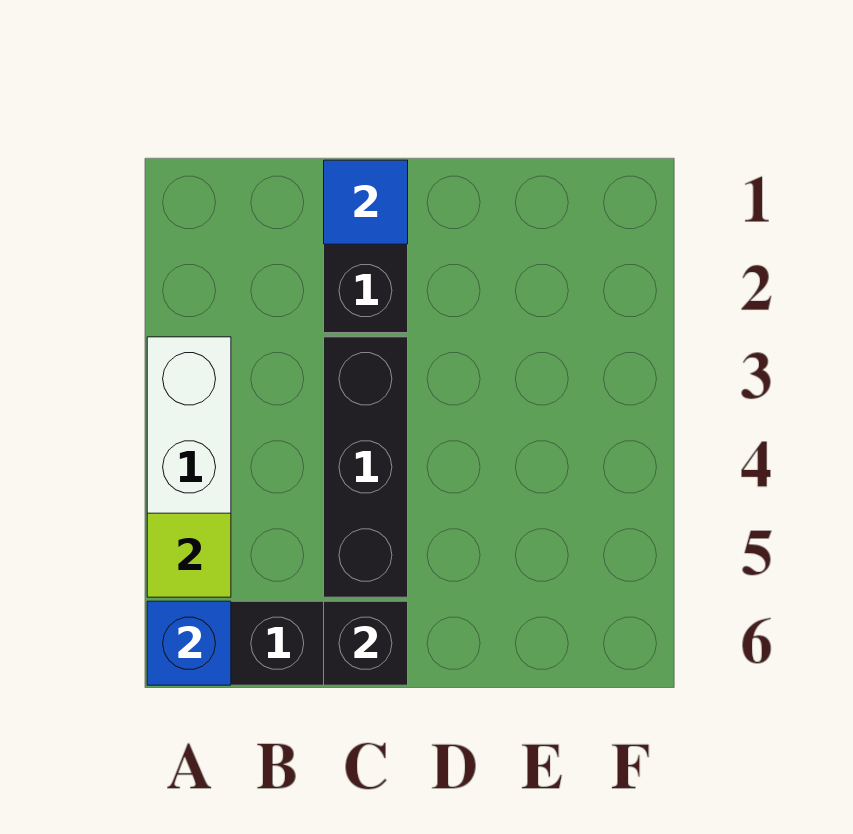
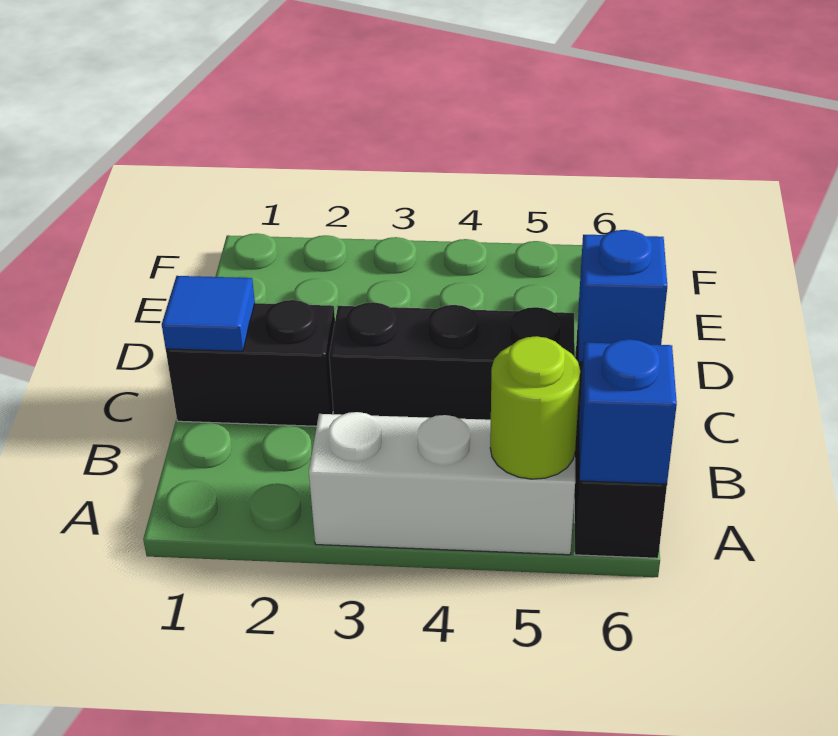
lime 1x1 tile [147,513,231,597] -> lime 1x1 round brick [490,336,580,479]
black 1x1 brick [324,601,408,685] -> blue 1x1 brick [578,230,667,362]

